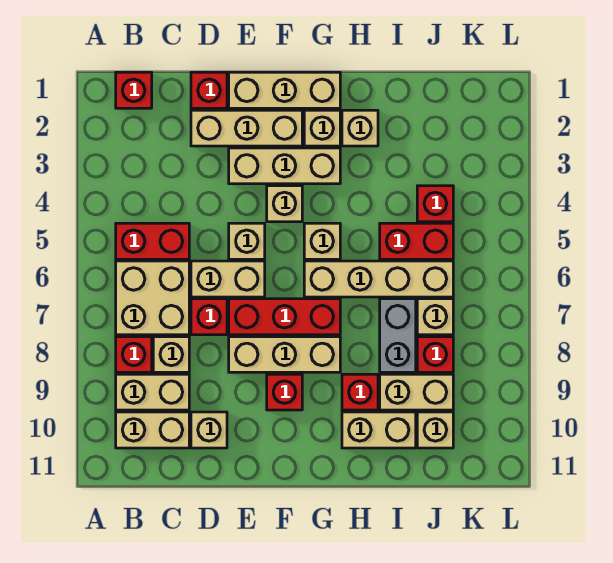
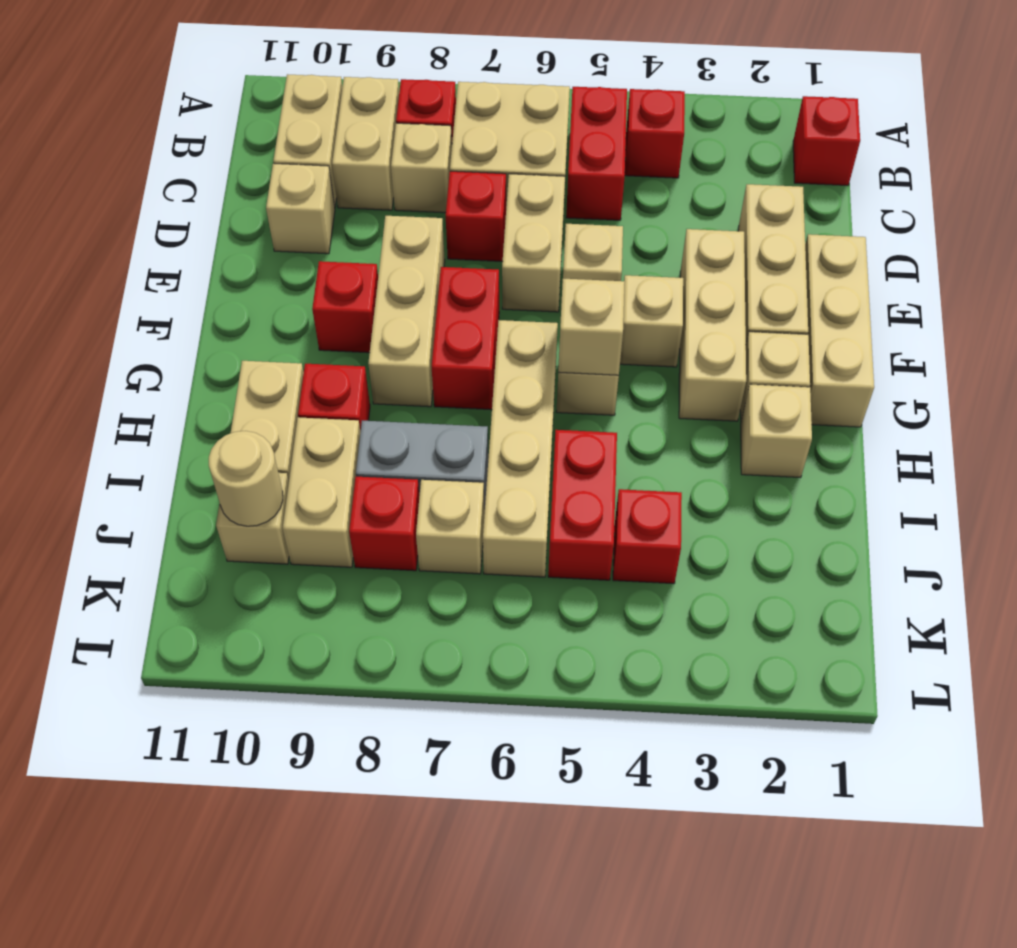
red 1x1 brick [191,72,227,108] -> red 1x1 brick moved to [625,89,685,178]
red 1x3 brick [229,299,340,335] -> red 1x2 brick [432,267,499,410]
none -> tan 1x1 brick [558,279,625,375]
none -> tan 1x1 round brick [209,431,283,526]

